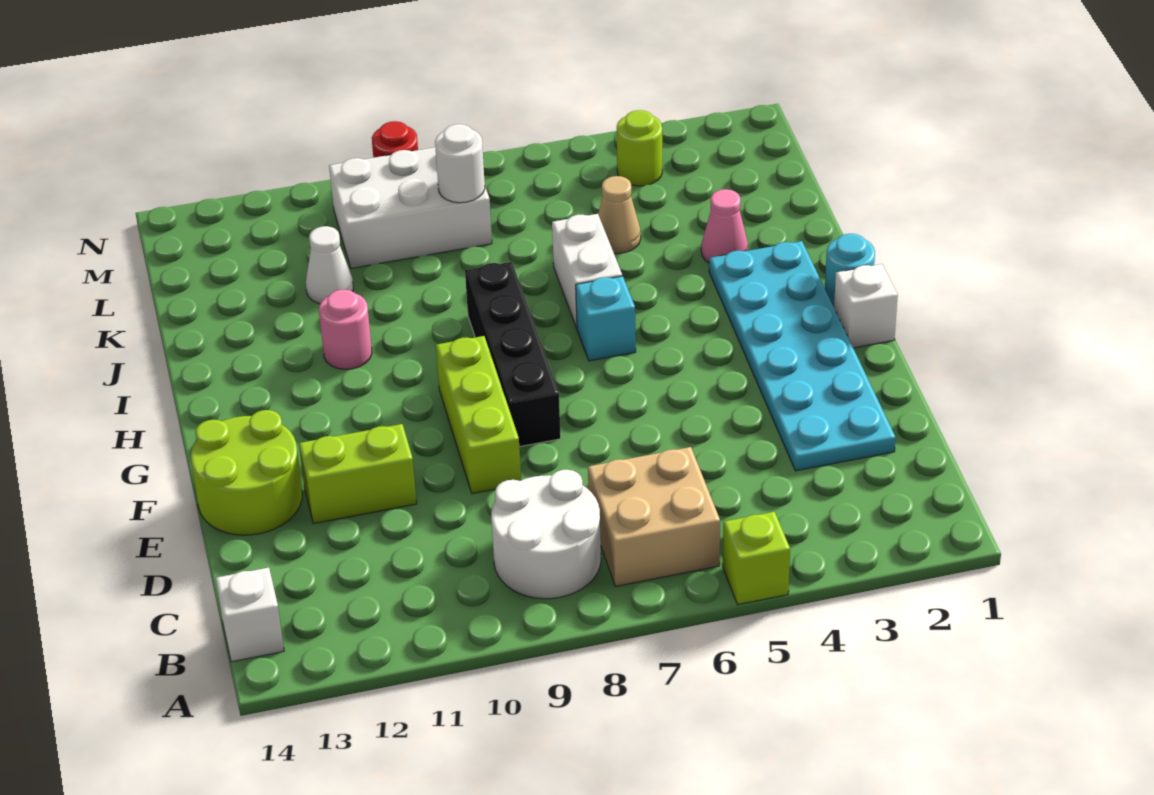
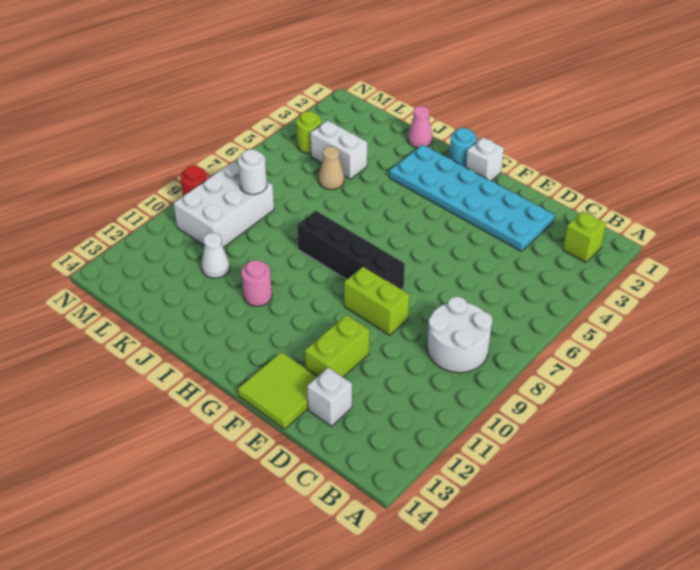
lime 1x1 brick [723,512,790,604] -> lime 1x1 brick moved to [563,211,606,263]
tan 2x2 brick [588,447,720,586] -> none
white 1x1 brick [216,568,284,662] -> white 1x1 brick moved to [307,368,352,426]
lime 1x3 brick [436,336,521,494] -> lime 1x2 brick [344,266,409,335]
lime 2x2 round brick [191,410,303,535] -> lime 2x2 tile [238,352,317,429]
cyan 1x1 brick [576,276,636,361] -> none
white 1x2 brick [552,214,622,328] -> white 1x2 brick moved to [311,120,367,179]
pink 1x1 cone [701,189,748,263] -> pink 1x1 cone moved to [408,106,433,148]

